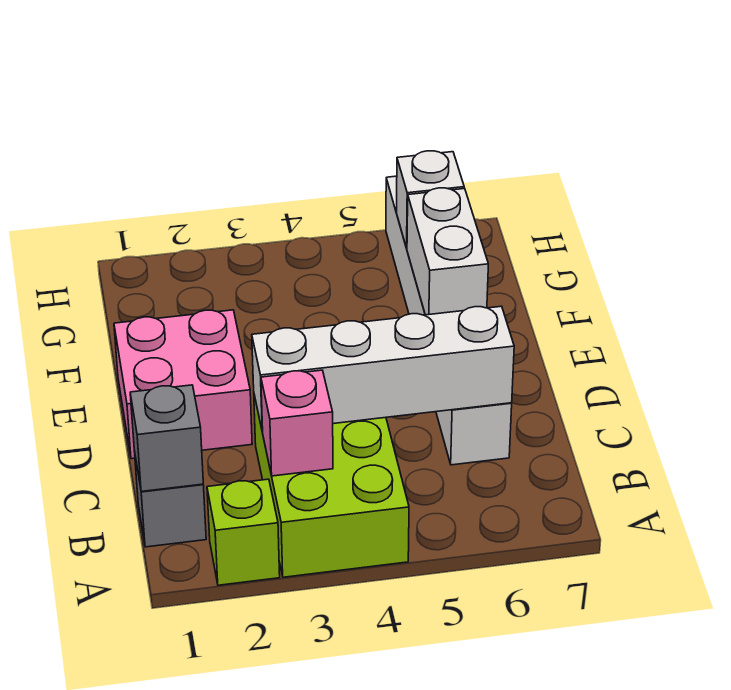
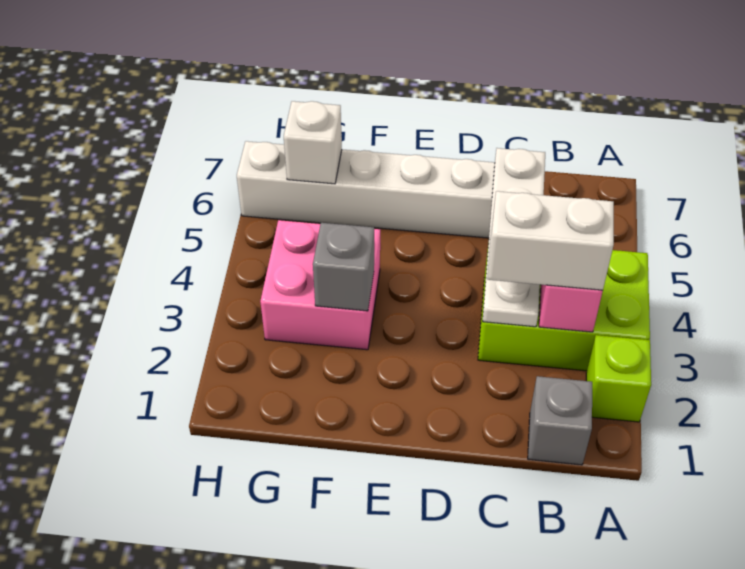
grey 1x1 brick [130,385,203,491] -> grey 1x1 brick moved to [313,223,374,311]
white 1x4 brick [252,306,514,431] -> white 1x4 plate [482,148,545,327]
pink 2x2 brick [114,310,252,459] -> pink 2x2 brick moved to [260,220,380,350]
white 1x2 brick [407,188,488,315] -> white 1x2 brick moved to [487,191,614,291]

